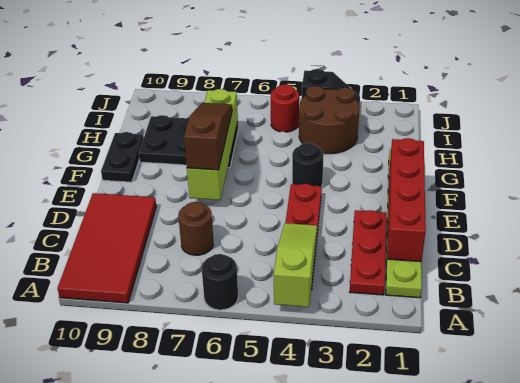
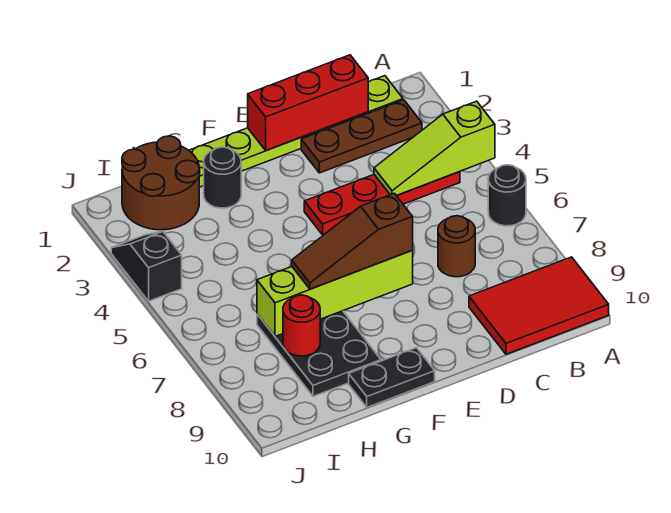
red 2x4 tile [57,193,156,303] -> red 2x3 tile [469,257,609,354]
red 1x3 plate [350,210,387,295] -> brown 1x3 plate [301,100,422,173]
red 1x4 brick [387,138,426,262] -> red 1x3 brick [248,55,368,151]
black 1x1 round brick [292,143,324,186] -> black 1x1 round brick moved to [204,147,241,208]
brown 2x2 round brick [299,86,359,154] -> brown 2x2 round brick moved to [122,136,200,230]
red 1x1 round brick [271,84,299,132] -> red 1x1 round brick moved to [283,295,320,356]

